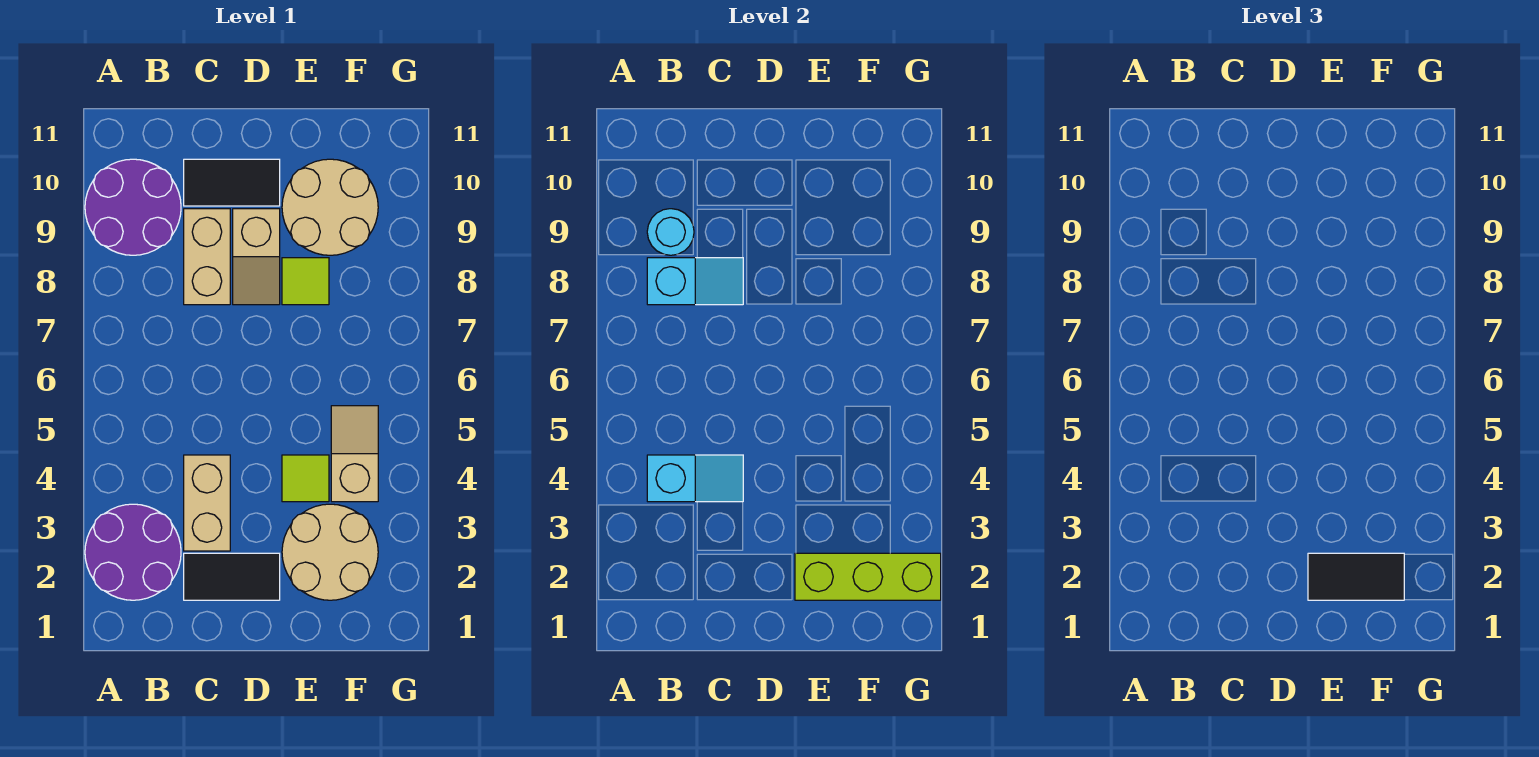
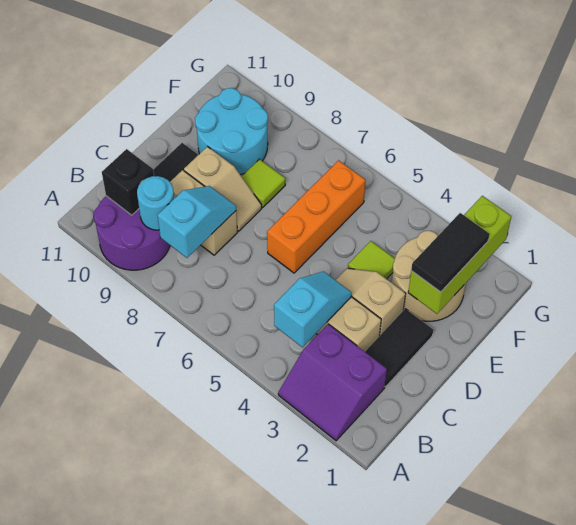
purple 2x2 round brick [85,504,181,600] -> purple 2x2 slope [278,324,387,441]
none -> black 1x1 brick [102,149,154,215]
none -> orange 1x3 brick [267,160,366,273]
tan 2x2 round brick [282,159,378,255] -> cyan 2x2 round brick [195,88,268,175]
tan 1x2 slope [331,406,378,502] -> tan 1x2 slope moved to [336,268,406,335]

